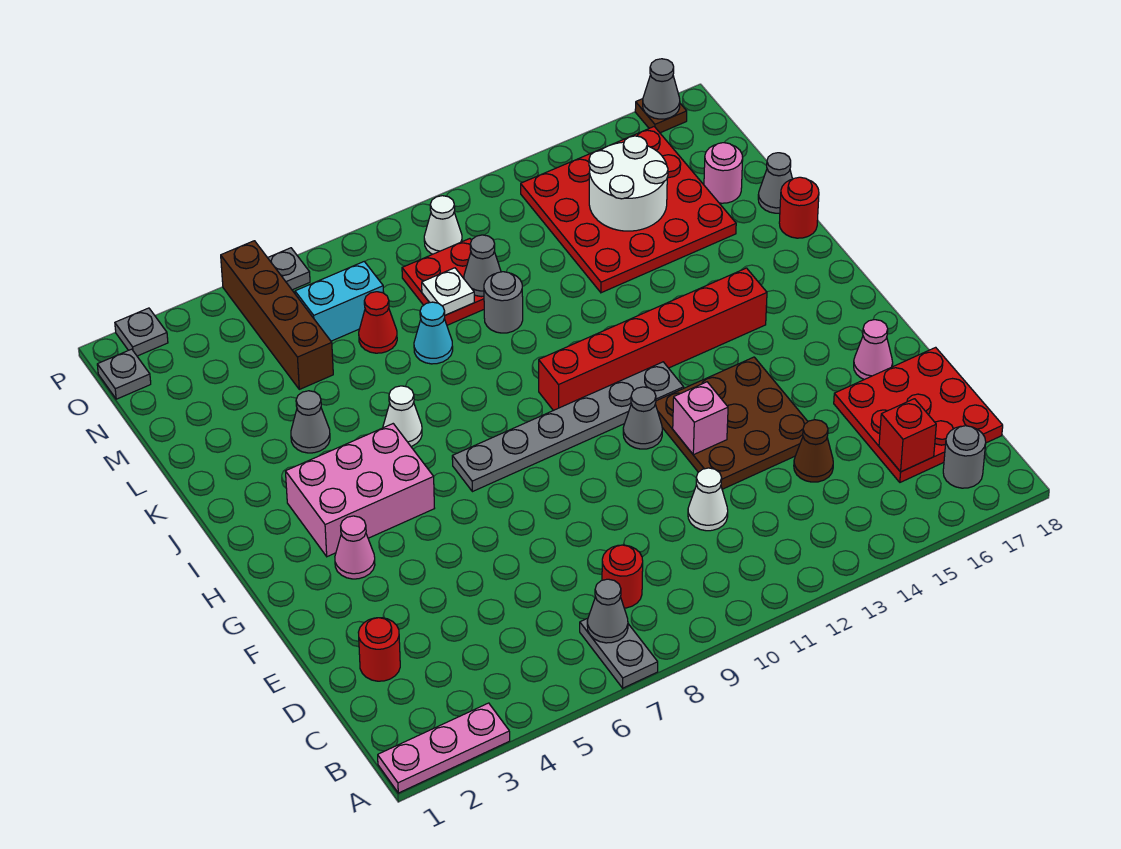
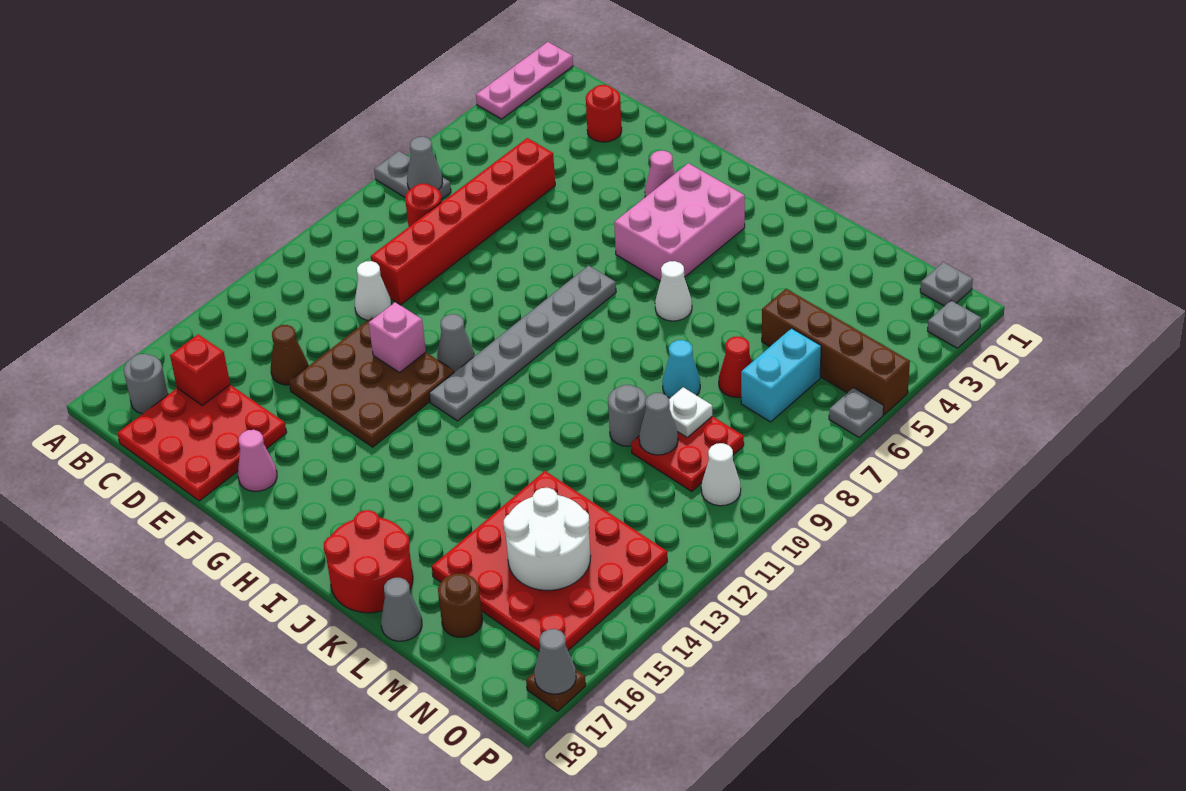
red 1x6 brick [539,268,767,411] -> red 1x6 brick moved to [371,138,555,305]
grey 1x1 cone [291,391,330,453] -> none
red 1x1 round brick [779,177,819,238] -> red 2x2 round brick [324,510,413,613]
pink 1x1 round brick [704,143,743,203] -> brown 1x1 round brick [438,573,482,637]

